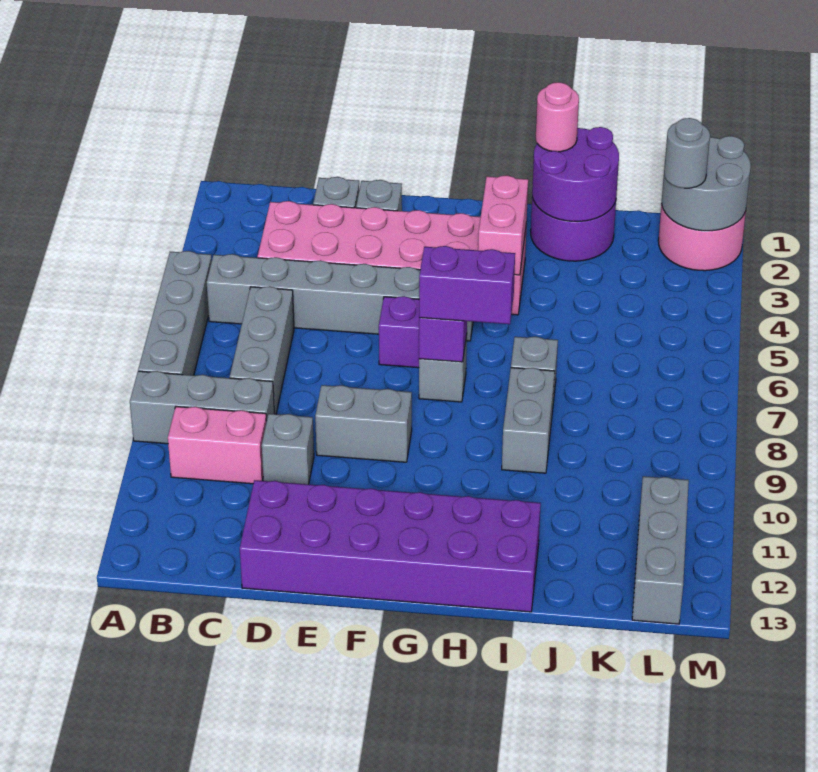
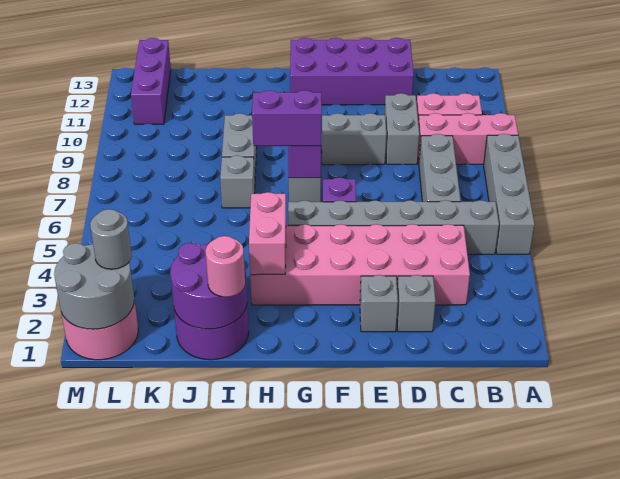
grey 1x3 brick [130,371,274,444] -> pink 1x3 brick [418,113,518,164]
grey 1x1 brick [262,414,314,484] -> grey 1x2 brick [384,93,419,164]
purple 2x6 brick [240,480,541,612] -> purple 2x4 brick [290,38,414,105]
grey 1x3 brick [632,476,689,624] -> purple 1x3 brick [131,38,171,124]

